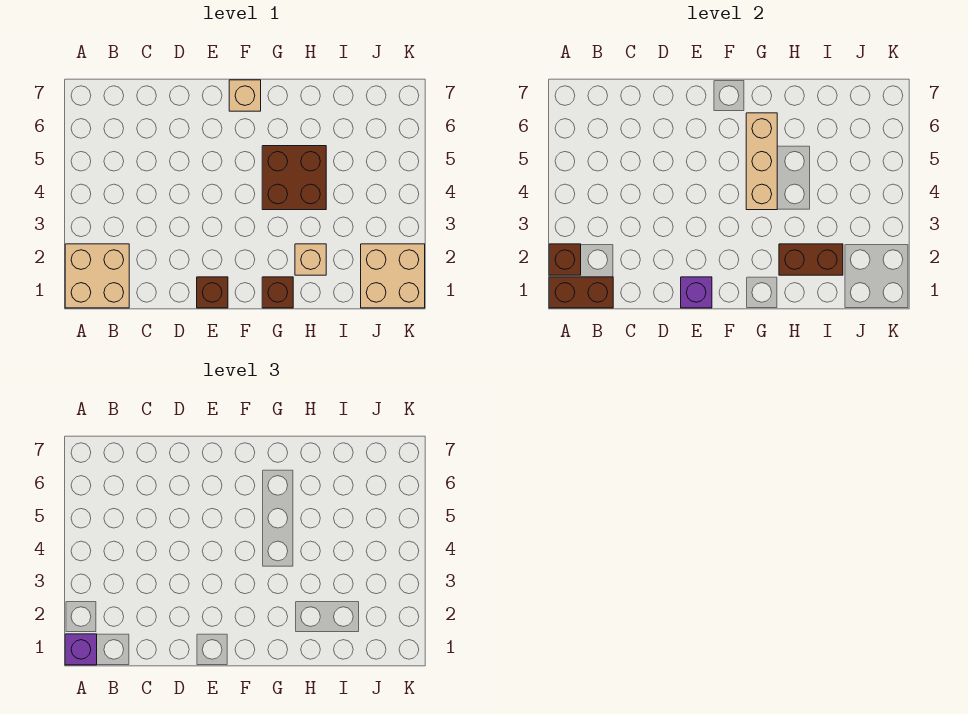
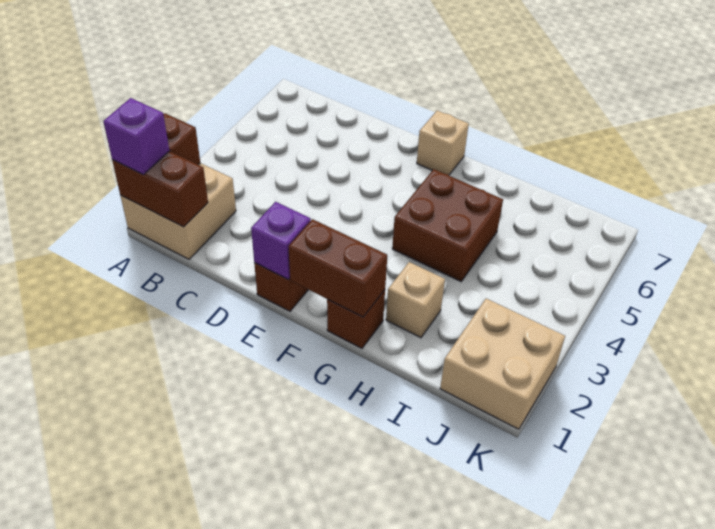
tan 1x3 brick [746,113,777,210] -> none
brown 1x2 brick [779,244,843,275] -> brown 1x2 brick moved to [288,219,387,317]

